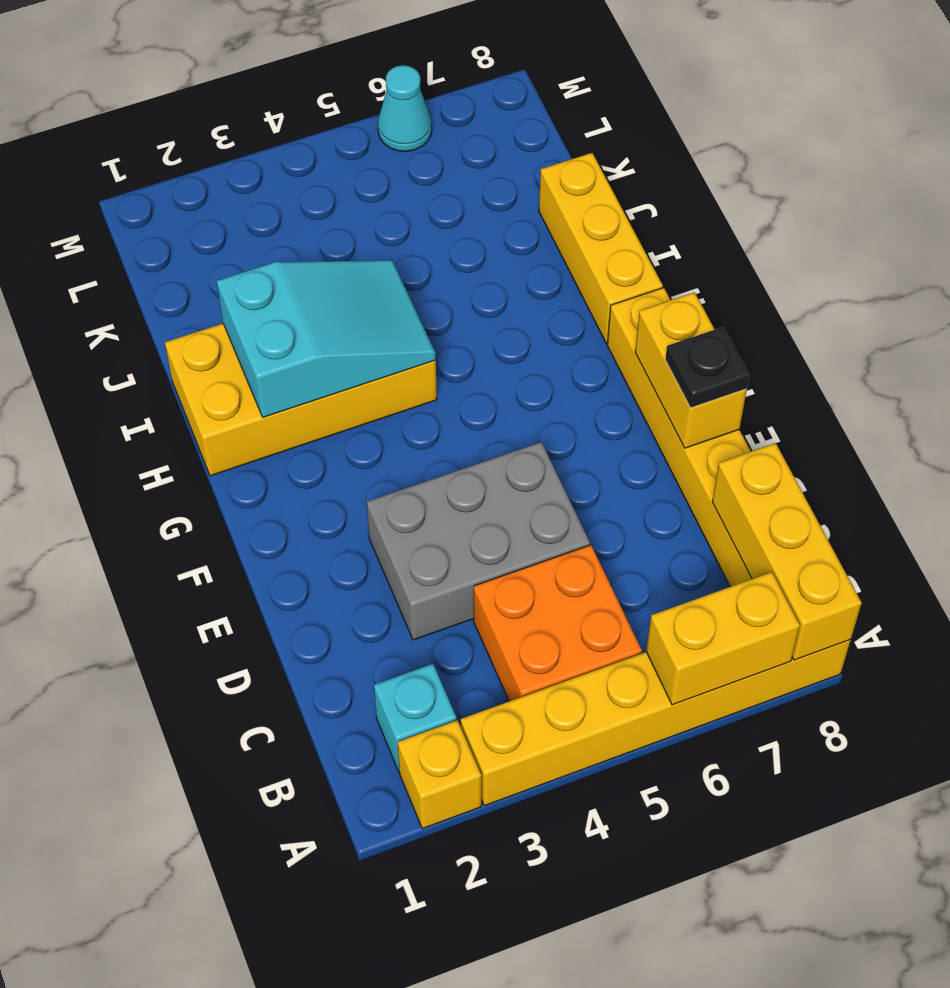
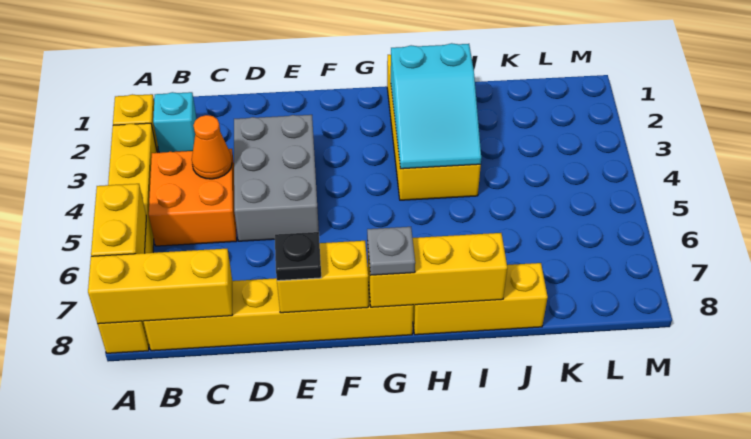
none -> orange 1x1 cone [192,115,232,179]
none -> yellow 1x3 brick [367,233,507,307]
none -> grey 1x1 plate [367,227,415,275]
cyan 1x1 cone [378,65,432,151] -> none

